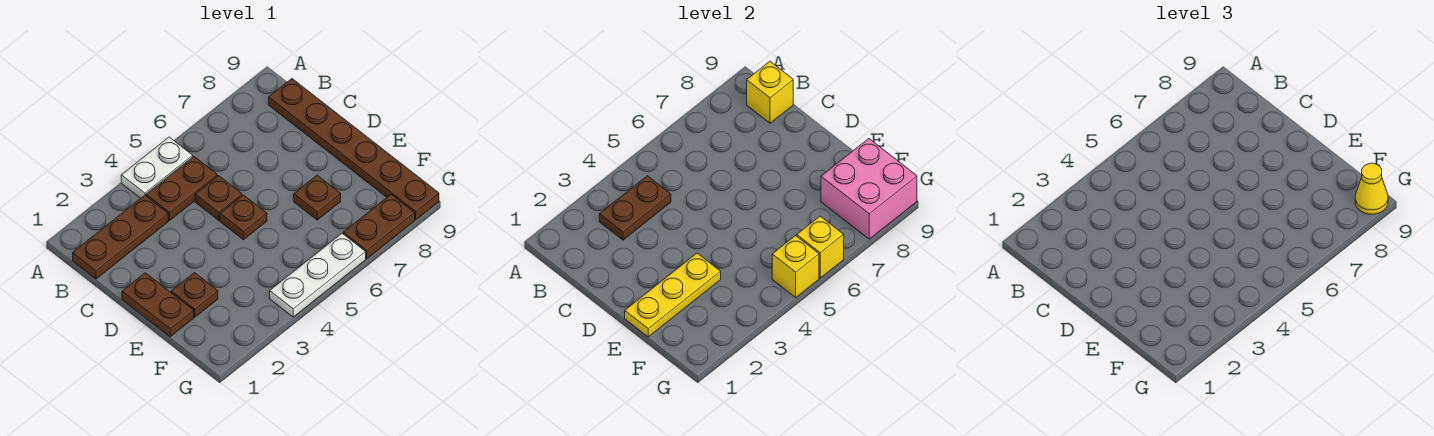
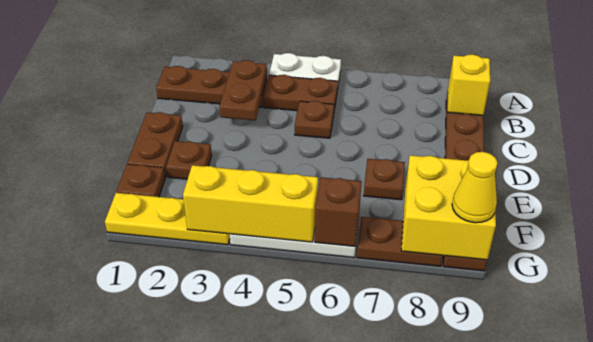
brown 1x2 plate [600,176,671,240] -> brown 1x2 plate turned to [219,60,267,120]
brown 1x1 plate [220,195,267,240] -> brown 1x1 plate moved to [116,164,165,197]
yellow 1x3 plate [625,253,721,337] -> yellow 1x3 plate moved to [105,193,230,245]
pink 2x2 brick [821,139,917,239] -> yellow 2x2 brick [401,155,496,260]
yellow 1x1 brick [772,236,819,297] -> yellow 1x3 brick [183,165,318,242]
yellow 1x1 brick [797,216,844,278] -> brown 1x1 brick [315,177,362,247]

